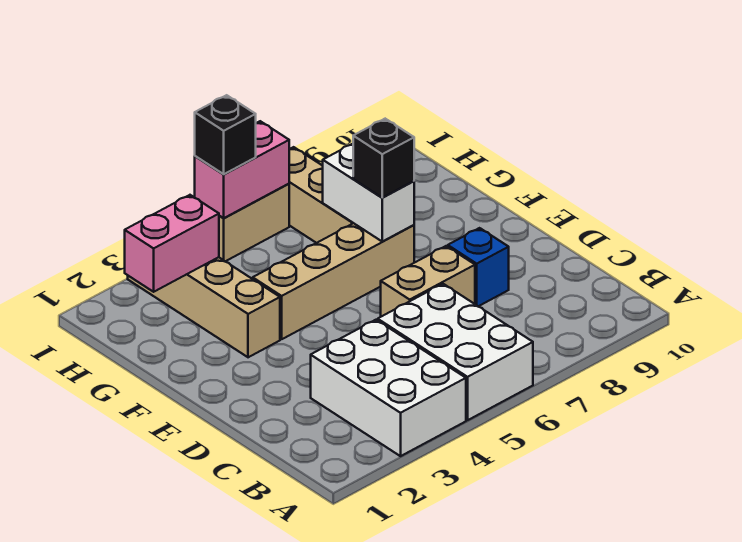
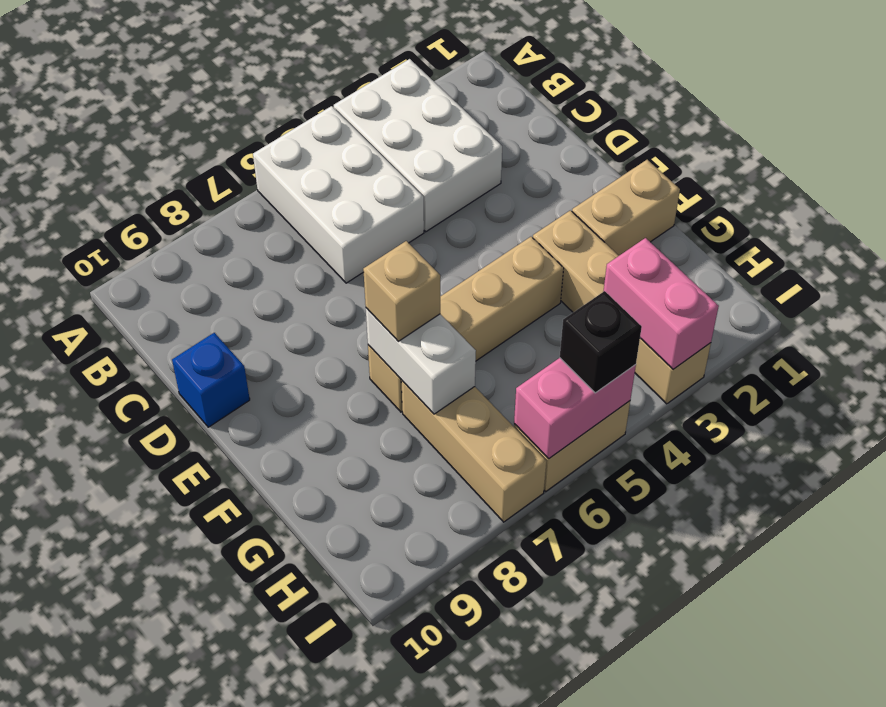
tan 1x2 brick [381,246,475,317] -> tan 1x2 brick moved to [572,160,680,255]
blue 1x1 brick [448,228,509,306] -> blue 1x1 brick moved to [172,333,250,427]
black 1x1 brick [353,119,414,198] -> tan 1x1 brick [363,241,440,341]
pink 1x2 brick [125,195,219,292] -> pink 1x2 brick turned to [603,238,719,369]

